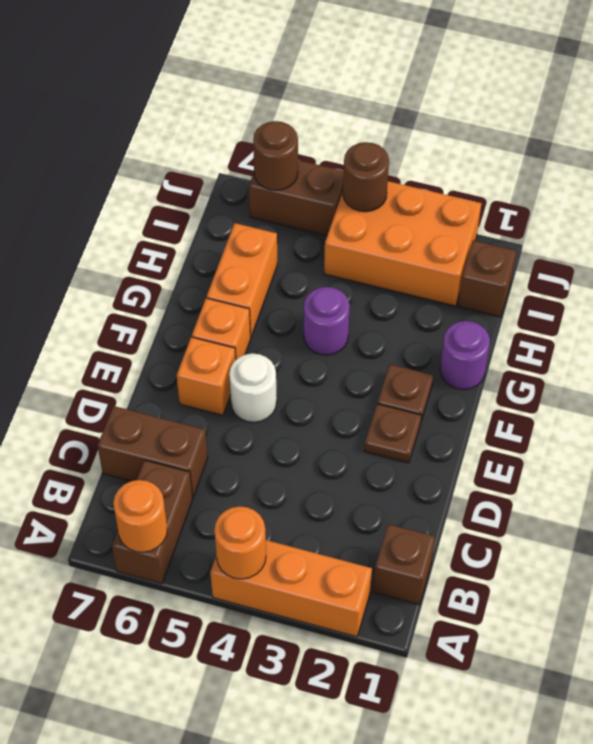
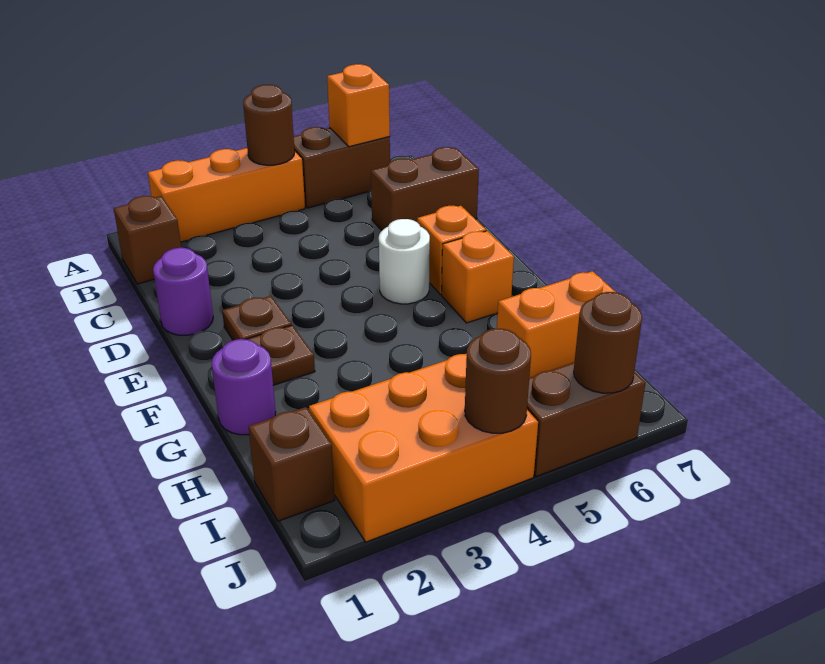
orange 1x1 round brick [214,506,266,579] -> brown 1x1 round brick [243,85,295,165]
brown 1x2 brick [112,460,193,584] -> brown 1x2 brick turned to [294,127,390,208]
orange 1x1 round brick [113,480,167,552] -> orange 1x1 brick [327,64,390,147]
purple 1x1 round brick [304,287,350,355] -> purple 1x1 round brick moved to [153,248,213,335]
orange 1x2 brick [207,223,277,337] -> orange 1x2 brick turned to [497,271,615,378]

